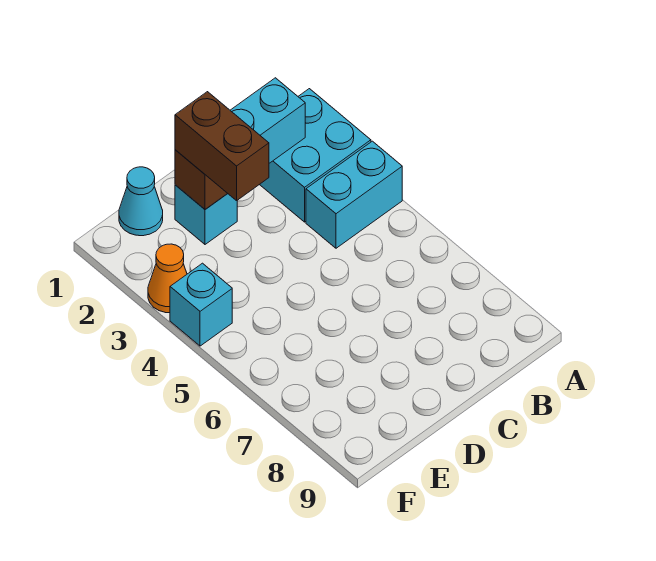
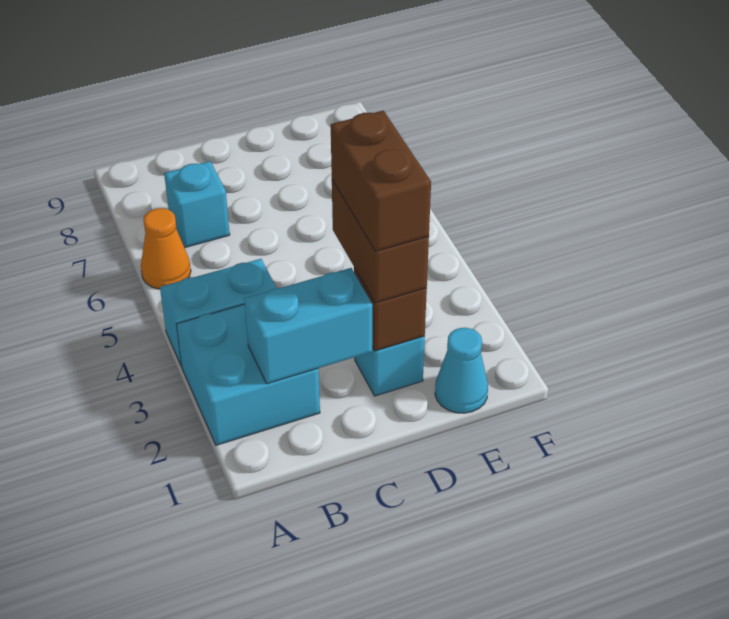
none -> brown 1x2 brick [331,111,431,251]
orange 1x1 cone [148,244,187,313] -> orange 1x1 cone moved to [141,208,191,289]
cyan 1x1 brick [170,263,232,346] -> cyan 1x1 brick moved to [164,161,230,248]

